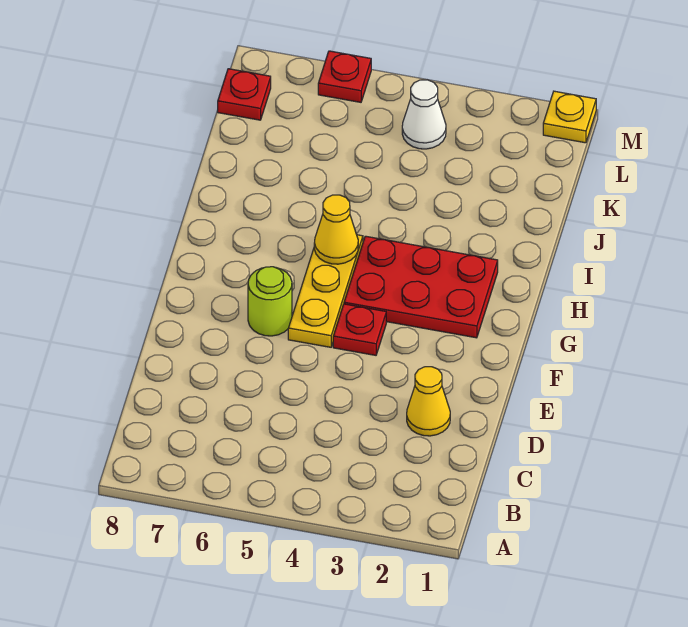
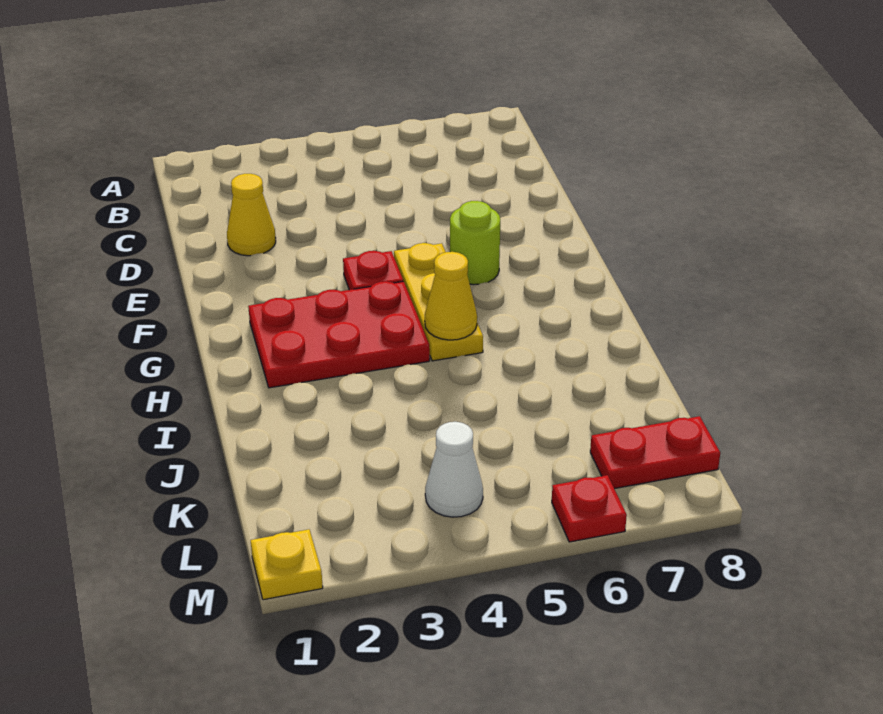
red 1x1 plate [218,69,271,120] -> red 1x2 plate [590,416,720,489]

